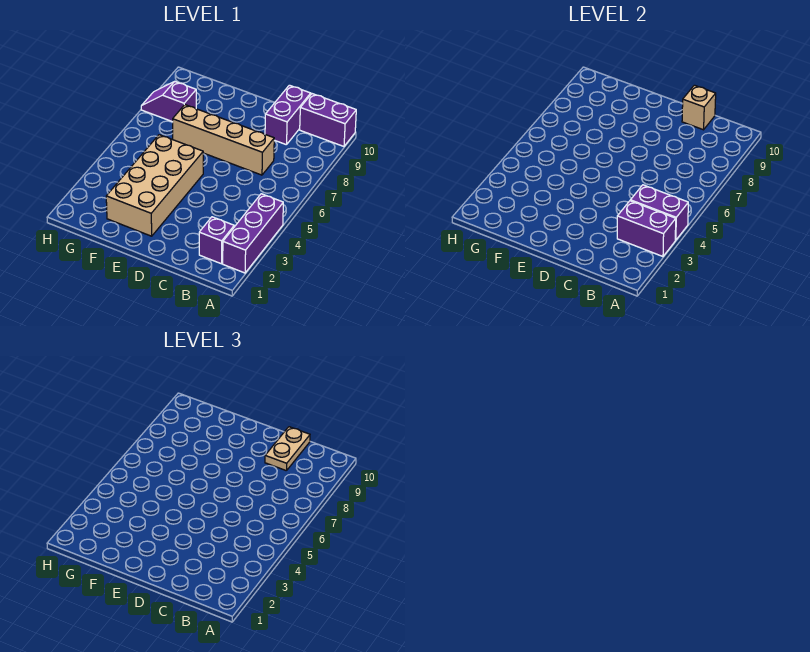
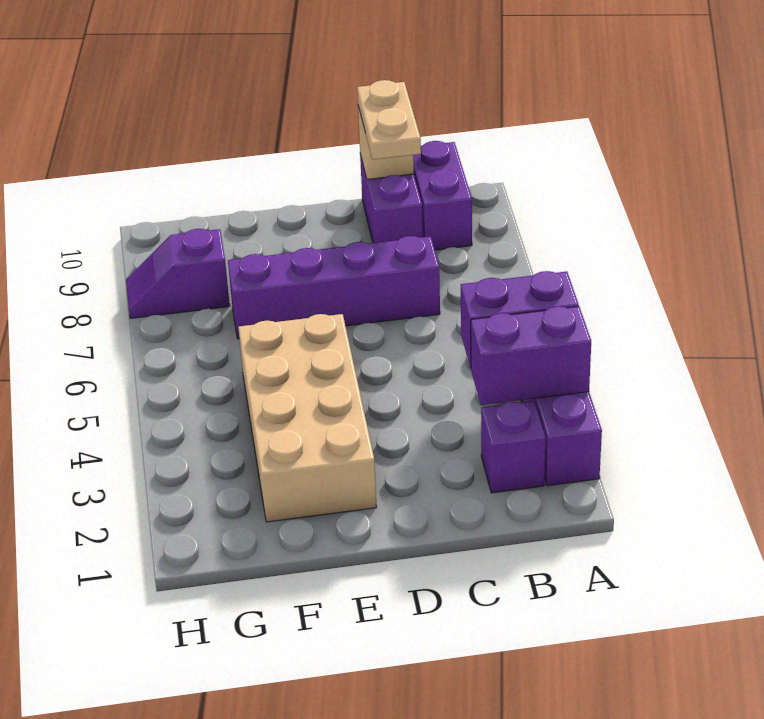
purple 1x2 brick [300,94,356,146] -> purple 1x2 brick turned to [413,141,472,250]
tan 1x4 brick [173,105,274,175] -> purple 1x4 brick [228,236,440,339]

